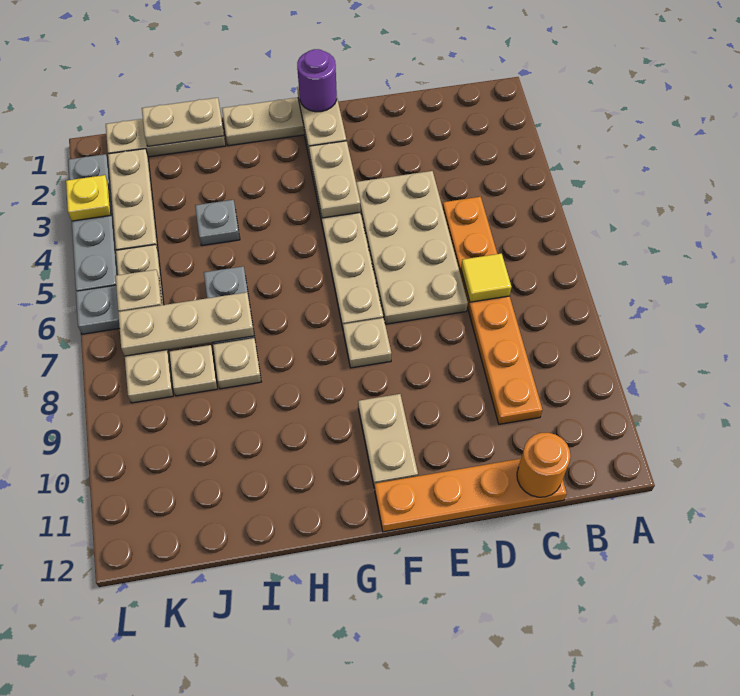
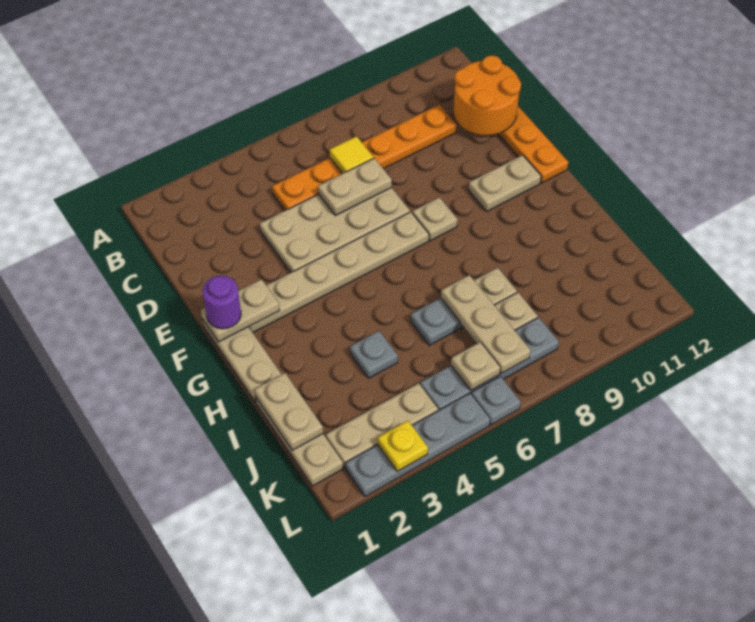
orange 1x1 round brick [517,433,571,497] -> orange 2x2 round brick [453,55,521,135]
tan 1x2 plate [309,141,361,218] -> tan 1x2 plate moved to [318,158,392,216]
tan 1x4 plate [116,245,173,403] -> grey 1x4 plate [420,317,559,411]

